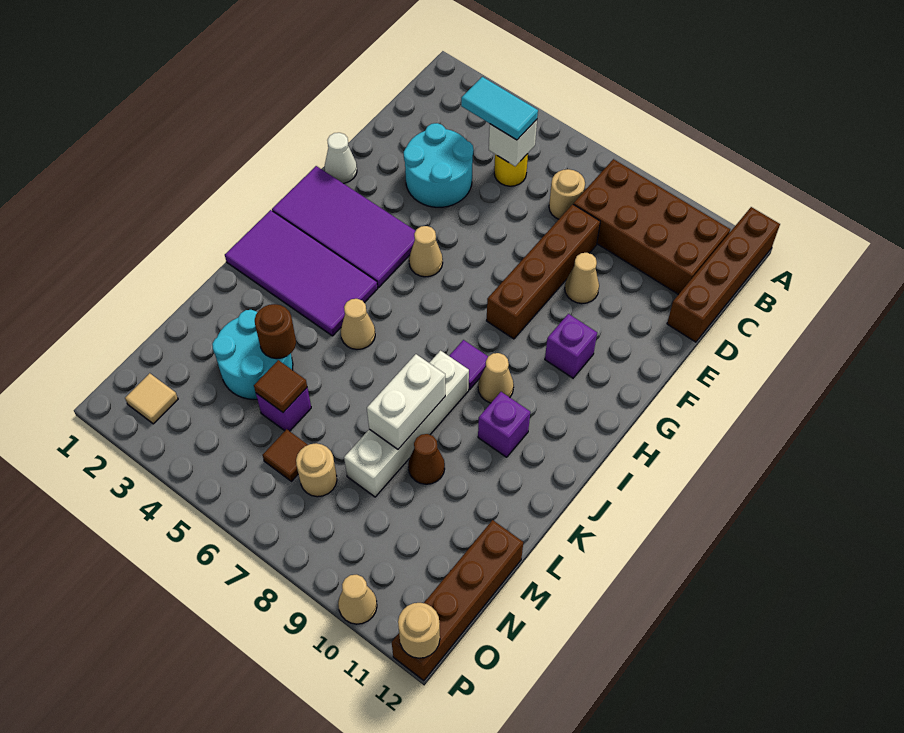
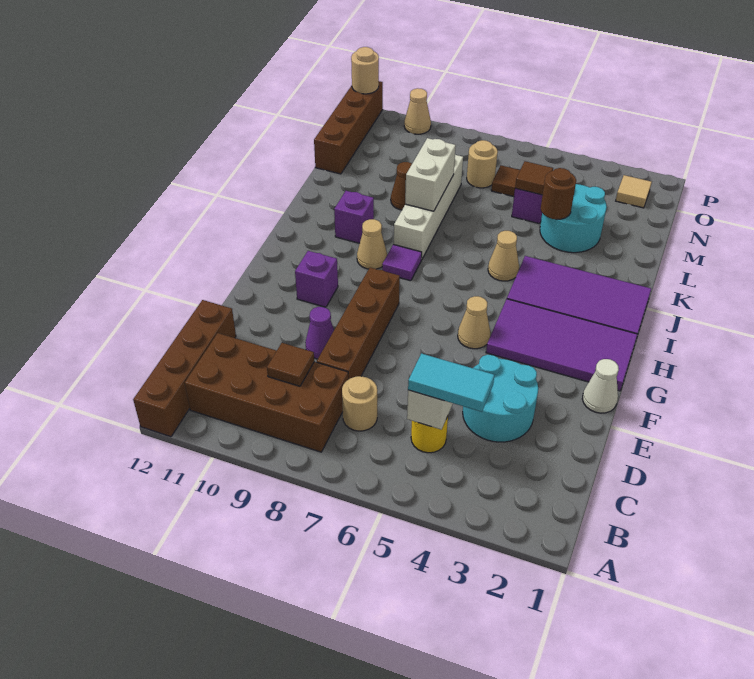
none -> brown 1x1 tile [267,343,314,386]
tan 1x1 cone [565,253,599,304] -> purple 1x1 cone [305,307,334,359]

